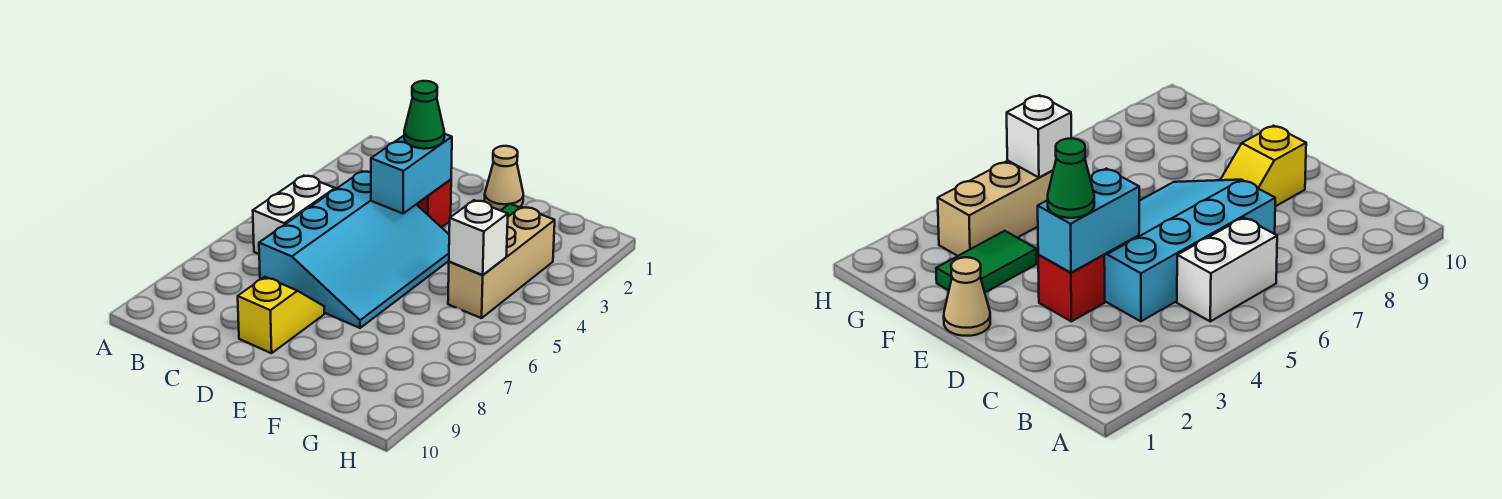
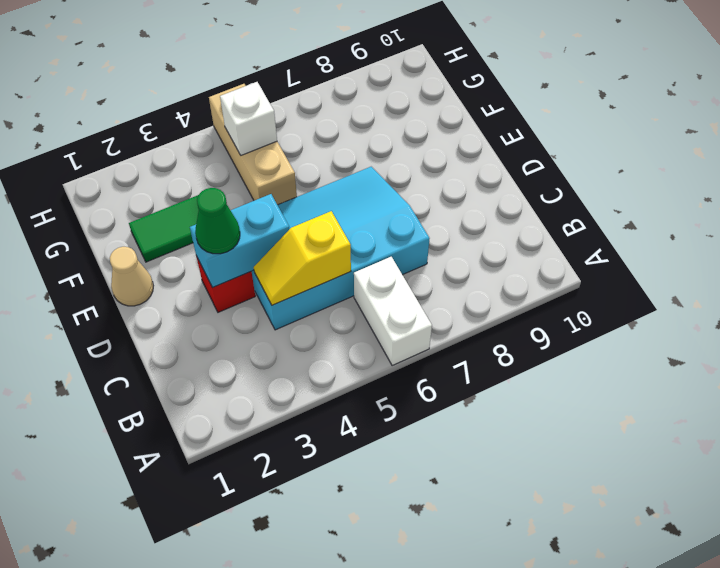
white 1x2 brick [253,176,335,254] -> white 1x2 brick turned to [354,257,432,366]
yellow 1x2 slope [238,277,324,353] -> yellow 1x2 slope moved to [254,211,351,305]
tan 1x3 brick [448,207,555,318] -> tan 1x3 brick turned to [209,84,297,205]

